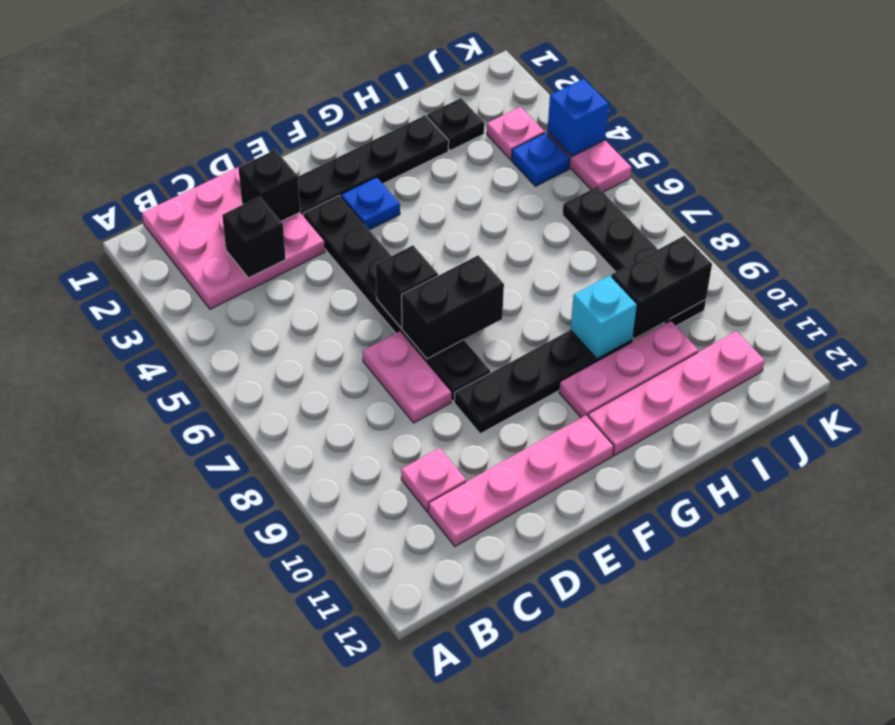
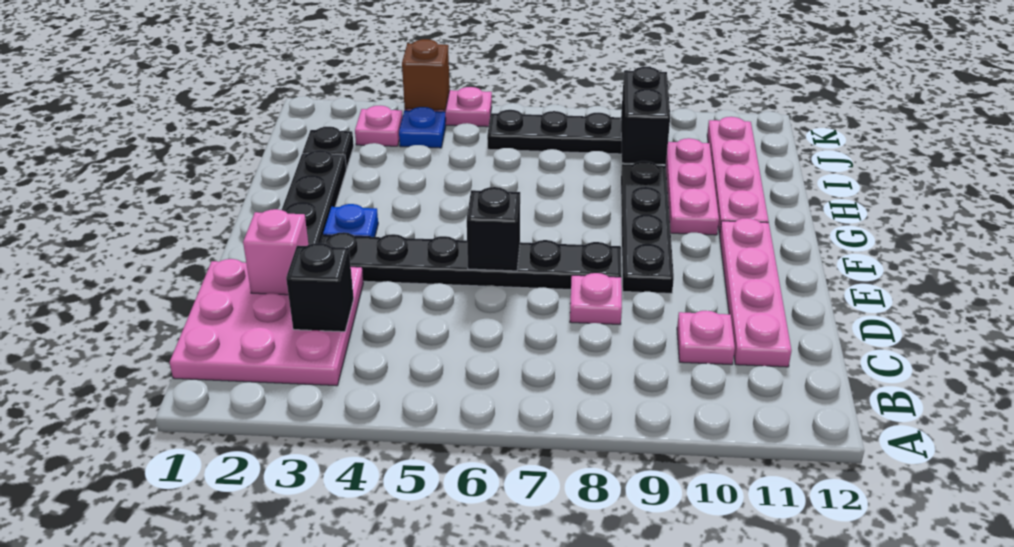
black 1x1 brick [238,150,300,221] -> pink 1x1 brick [243,209,308,295]
pink 1x2 plate [363,331,451,423] -> pink 1x1 plate [570,273,622,324]
black 1x2 brick [402,255,504,359] -> none
cyan 1x1 brick [570,275,637,359] -> none
blue 1x1 brick [547,79,609,156] -> brown 1x1 brick [402,39,450,110]

